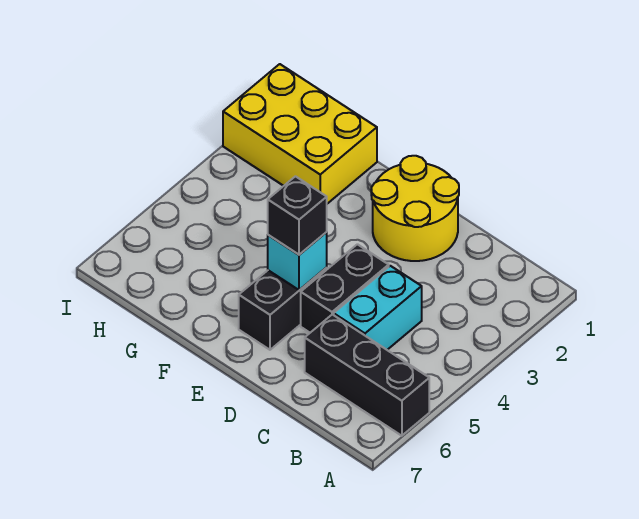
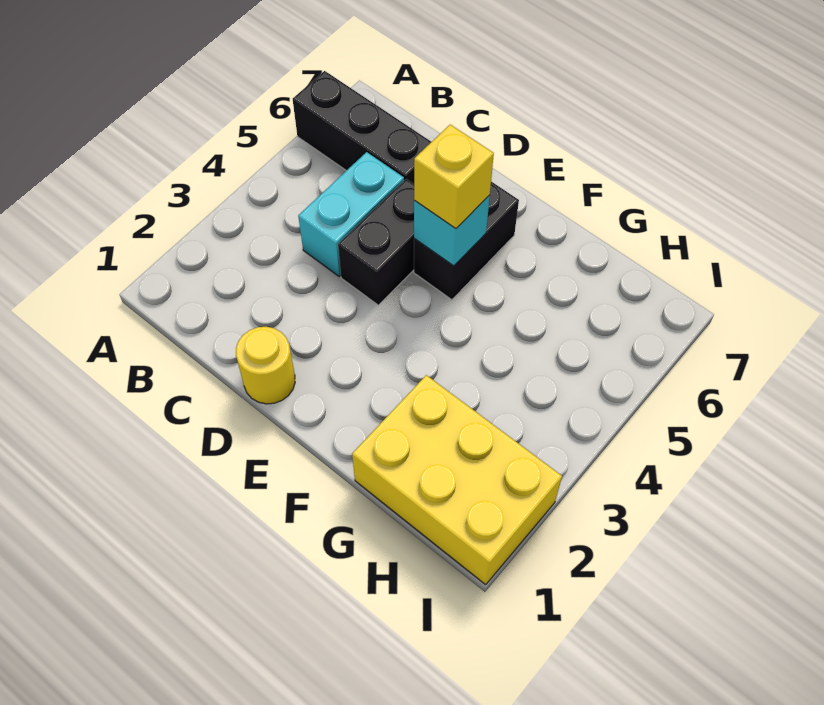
yellow 2x2 round brick [371,156,459,261] -> yellow 1x1 round brick [236,327,295,404]
black 1x1 brick [268,176,327,255] -> yellow 1x1 brick [414,125,494,228]

